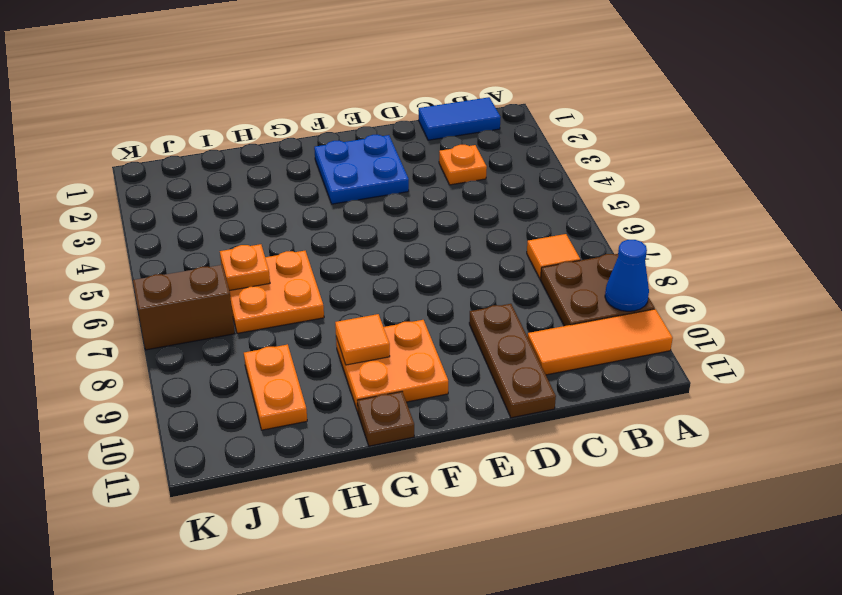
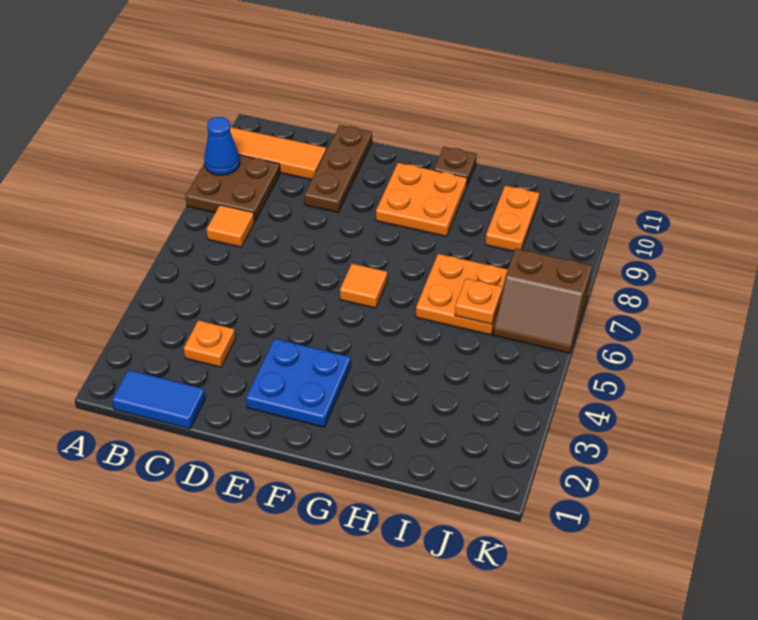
orange 1x1 tile [335,314,390,365] -> orange 1x1 tile moved to [340,264,387,308]

